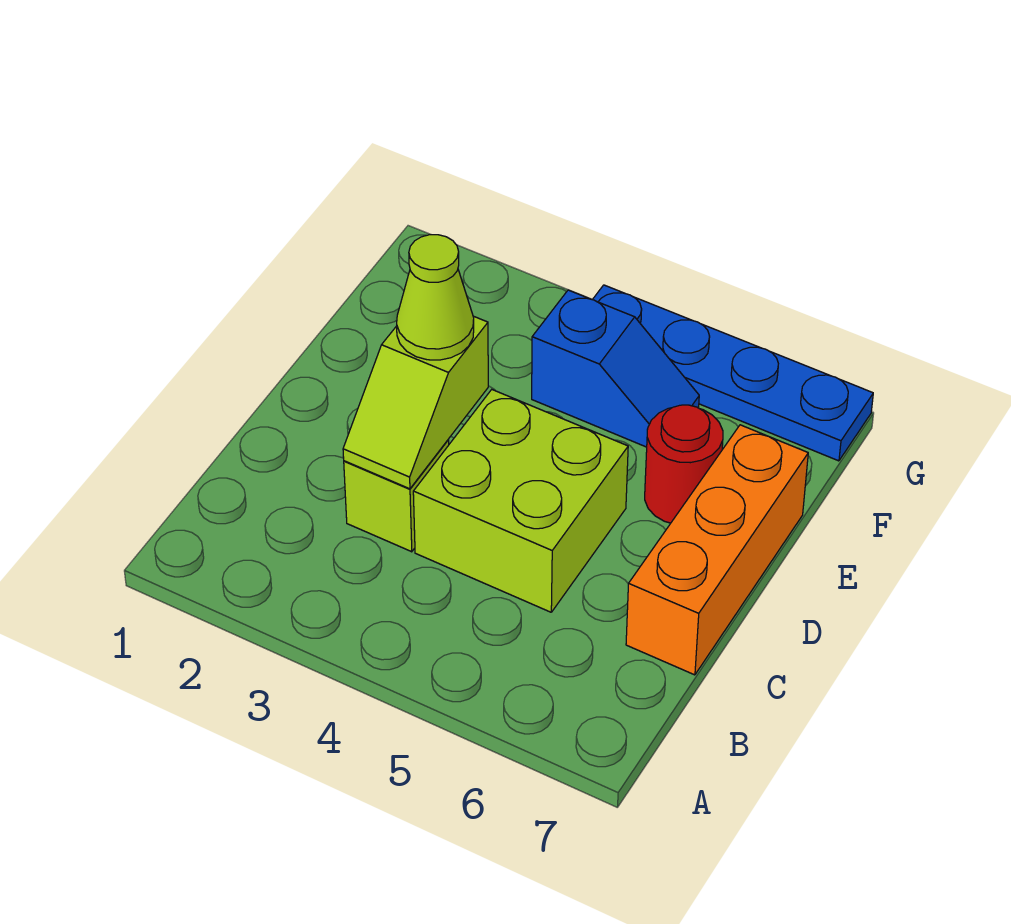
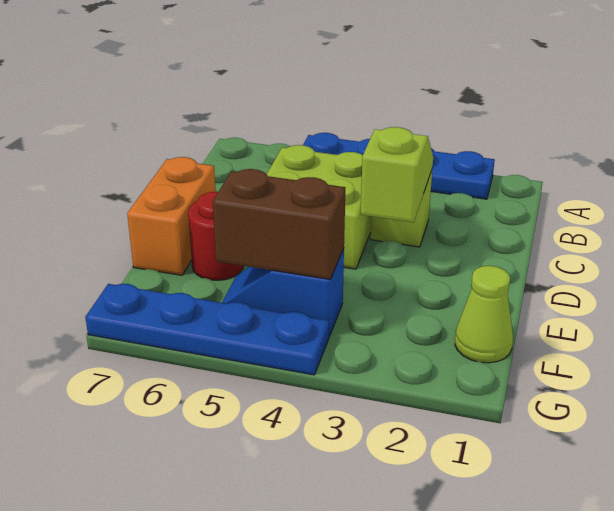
none -> blue 1x4 plate [303,133,495,199]
orange 1x3 brick [626,425,808,675] -> orange 1x2 brick [127,157,216,275]
lime 1x1 cone [397,235,474,360] -> lime 1x1 cone moved to [455,266,513,363]
none -> brown 1x2 brick [213,169,345,279]

